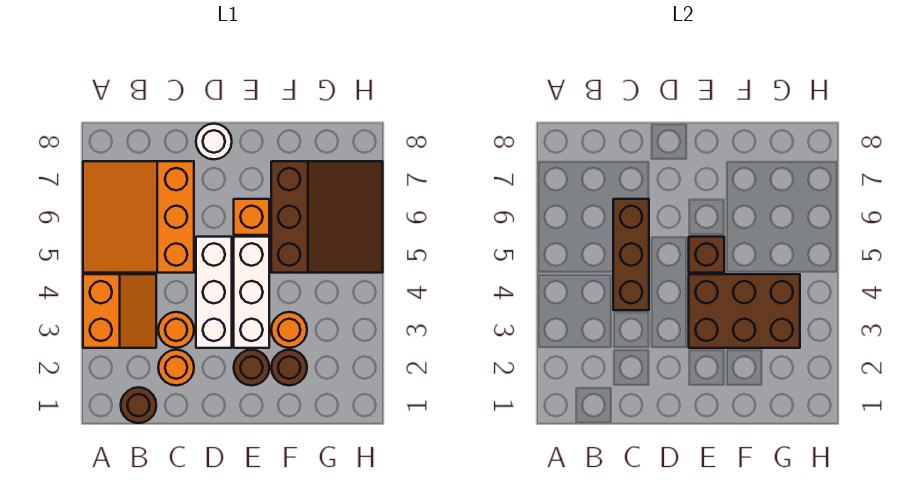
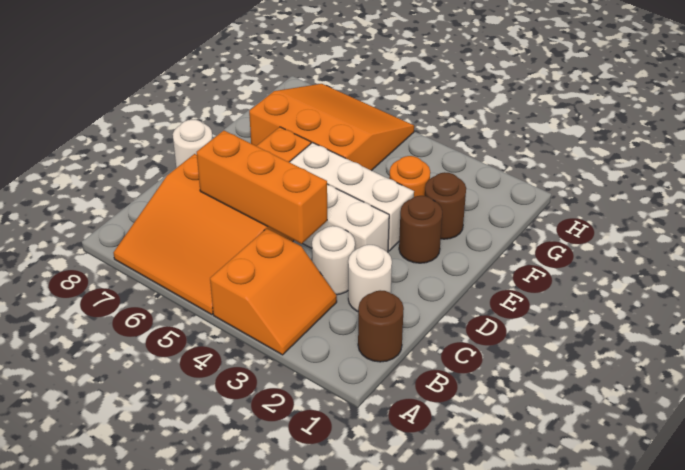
orange 2x2 slope [83,274,156,348] -> orange 2x2 slope turned to [210,228,337,355]
orange 1x1 round brick [158,350,194,385] -> white 1x1 round brick [348,245,392,311]
orange 1x1 round brick [158,312,194,348] -> white 1x1 round brick [312,226,355,295]
brown 1x3 brick [613,199,649,310] -> orange 1x3 brick [197,131,327,244]
brown 2x3 brick [689,274,800,348] -> none
brown 1x1 brick [689,237,724,273] -> none
brown 3x3 slope [271,161,383,273] -> orange 3x3 slope [249,84,414,171]

